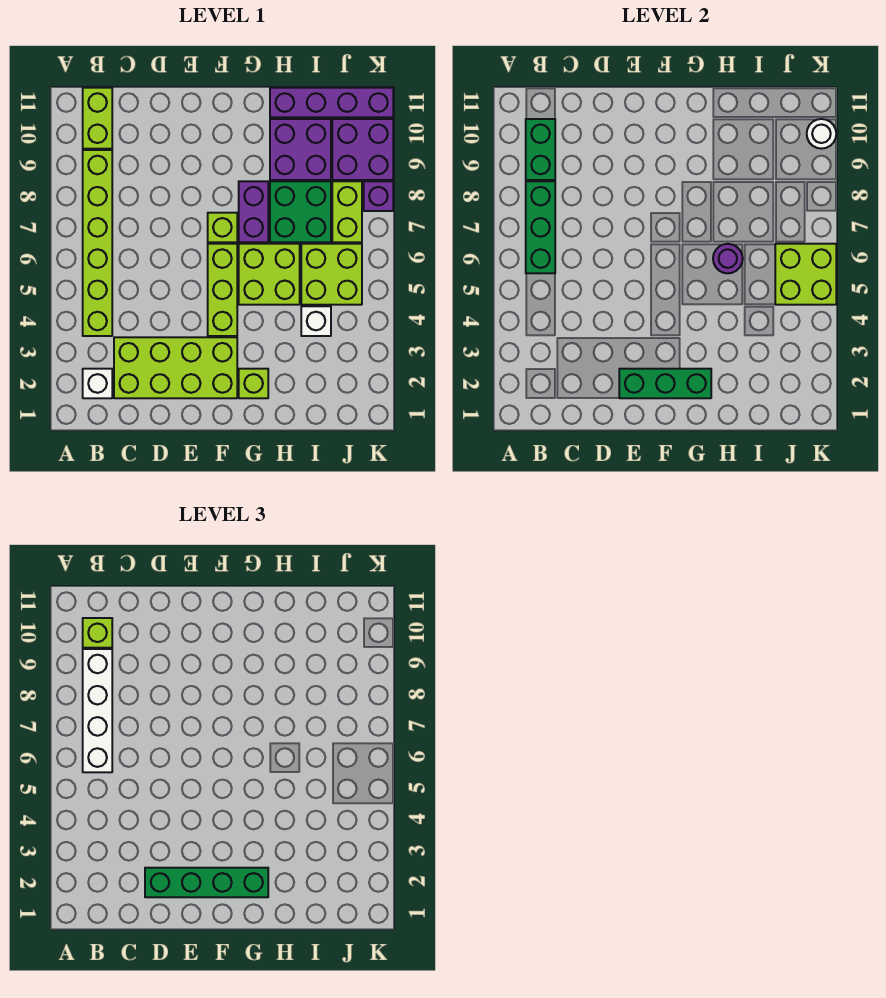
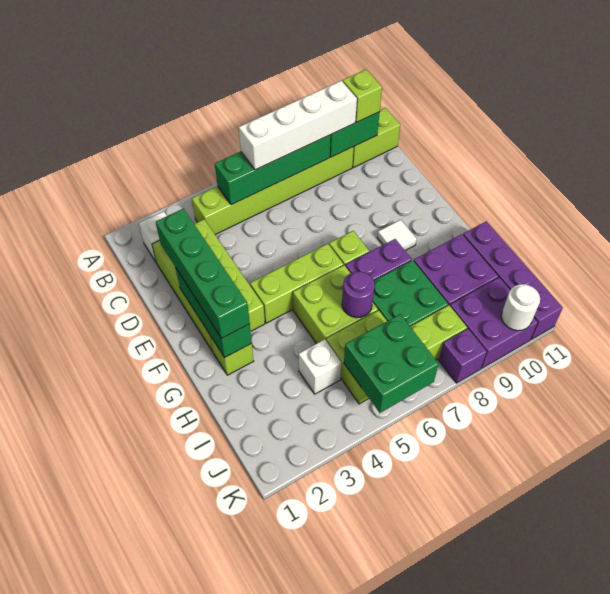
green 1x3 brick [526,181,555,273] -> green 1x4 brick [215,135,331,205]
none -> white 1x1 tile [377,220,417,251]
lime 2x2 brick [775,244,836,305] -> green 2x2 brick [344,314,439,413]

